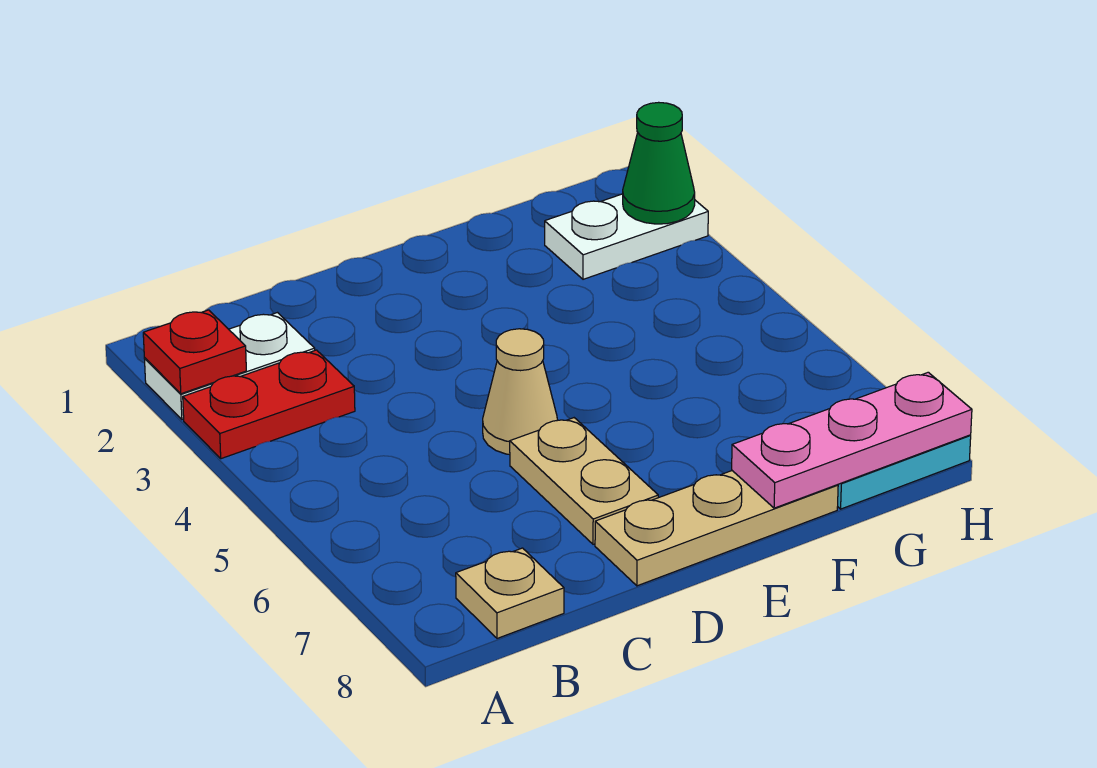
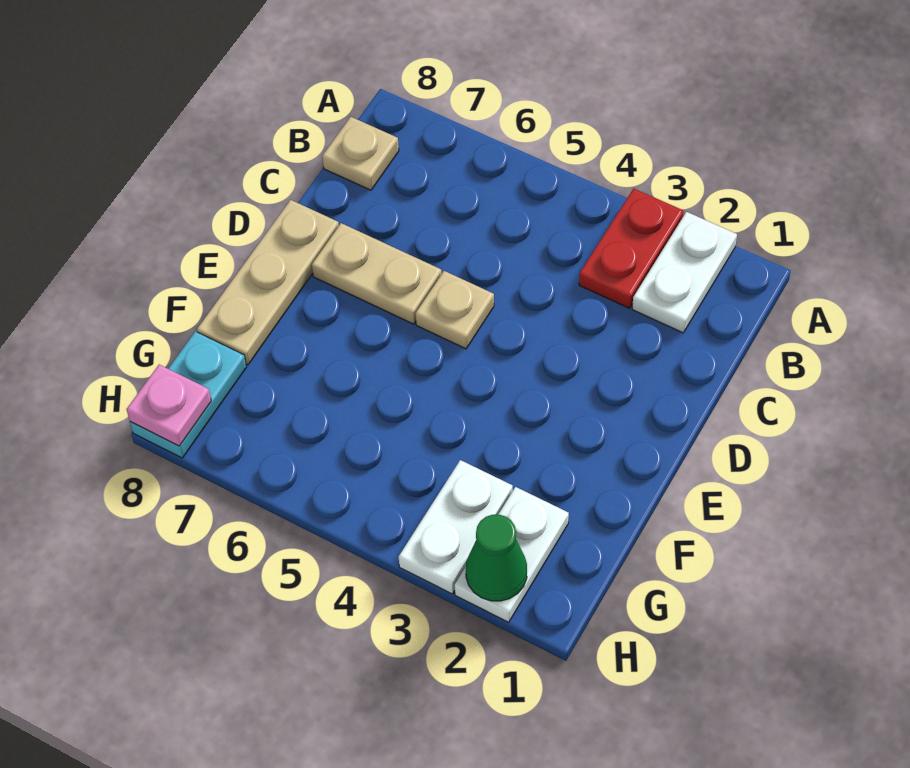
red 1x1 plate [143,310,246,394] -> none
tan 1x1 cone [483,329,558,455] -> tan 1x1 plate [415,271,494,349]
pink 1x3 plate [732,372,972,508] -> pink 1x1 plate [127,365,211,446]
none -> white 1x2 plate [399,460,513,594]

